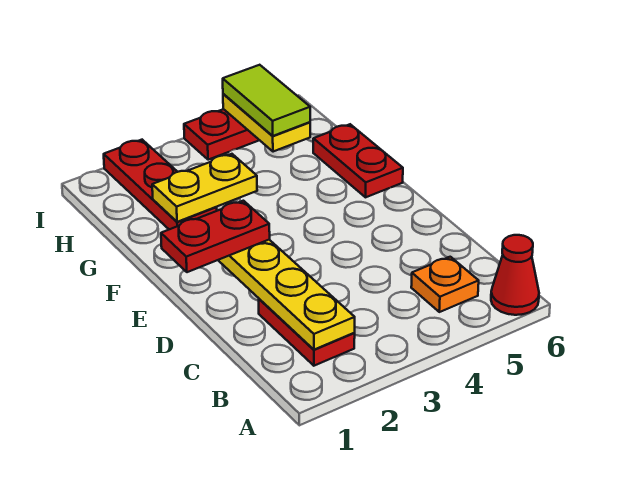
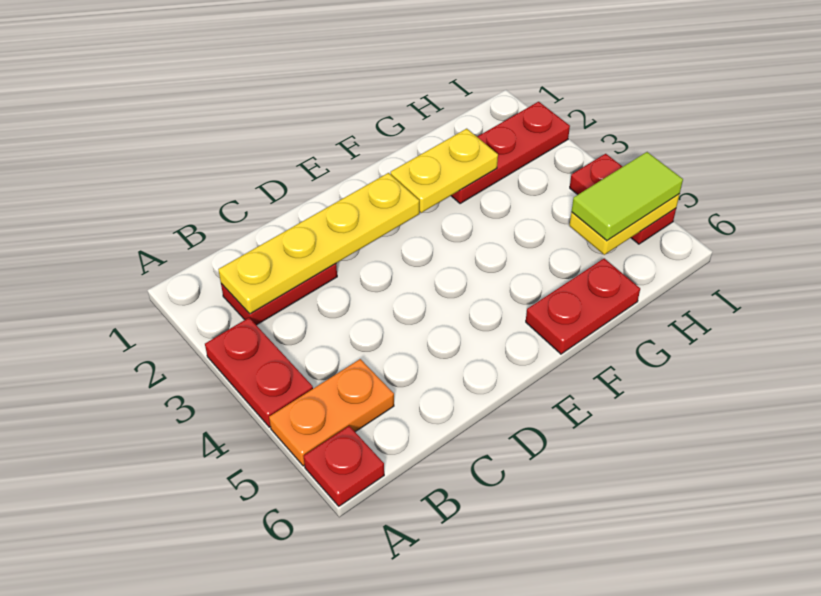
red 1x1 cone [491,235,539,315] -> red 1x1 plate [304,426,384,506]
orange 1x1 plate [411,257,479,312] -> orange 1x2 plate [269,359,394,466]
red 1x2 plate [161,201,270,272] -> red 1x2 plate moved to [205,318,313,427]
yellow 1x2 plate [152,154,257,222] -> yellow 1x2 plate turned to [391,129,498,213]

